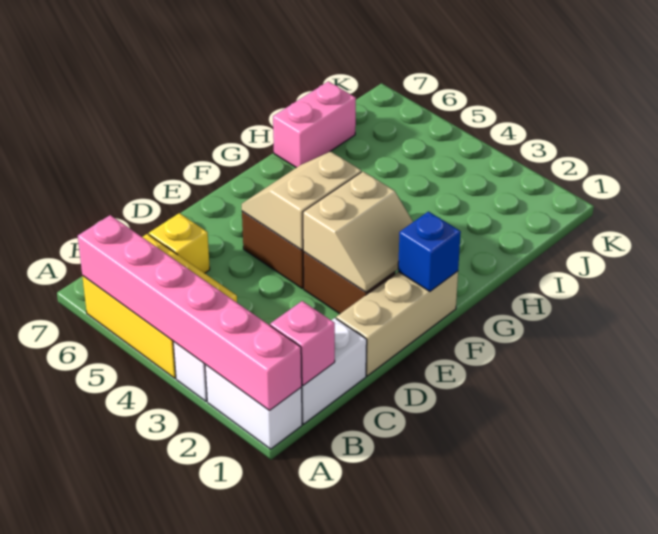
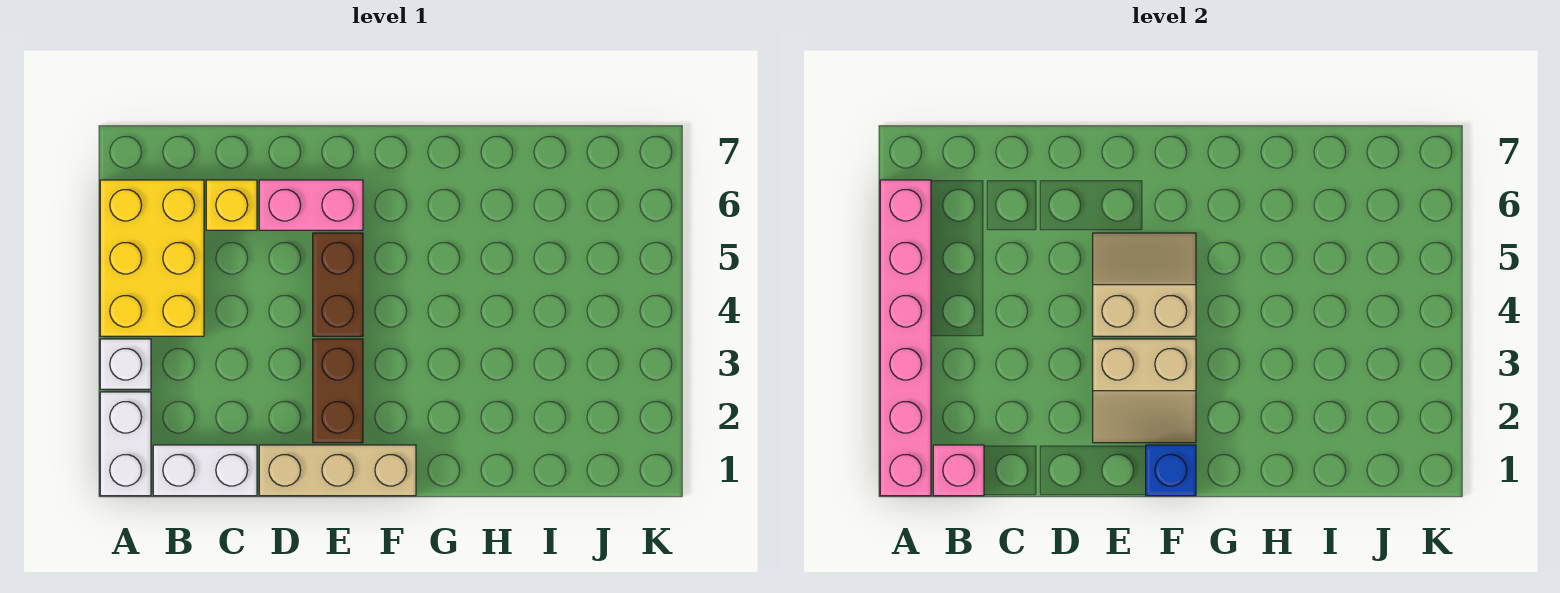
pink 1x2 brick [273,81,356,168] -> pink 1x2 brick moved to [259,180,363,230]

